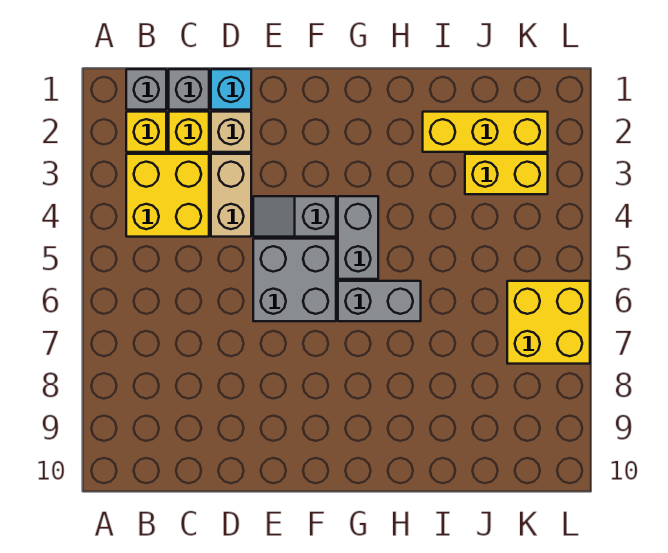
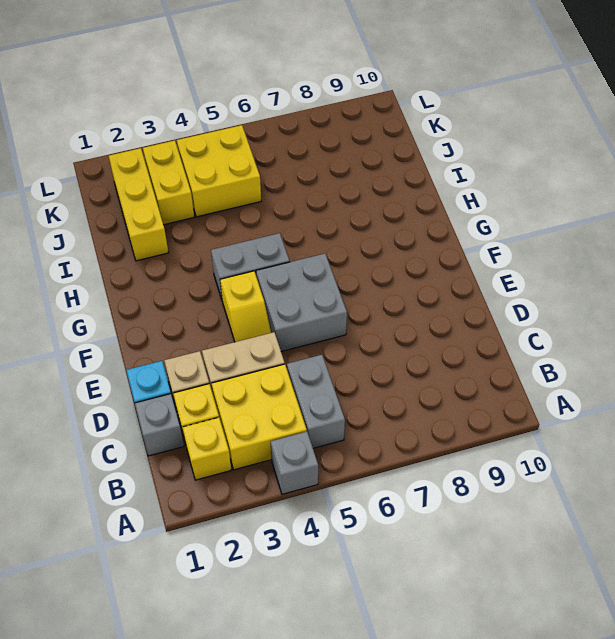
grey 1x1 brick [126,69,166,110] -> grey 1x1 brick moved to [271,432,318,494]
grey 1x2 slope [253,196,336,237] -> yellow 1x2 slope [220,271,271,342]
grey 1x2 brick [338,281,421,321] -> grey 1x2 brick moved to [287,355,345,448]
yellow 2x2 brick [507,281,590,364] -> yellow 2x2 brick moved to [177,125,261,217]

